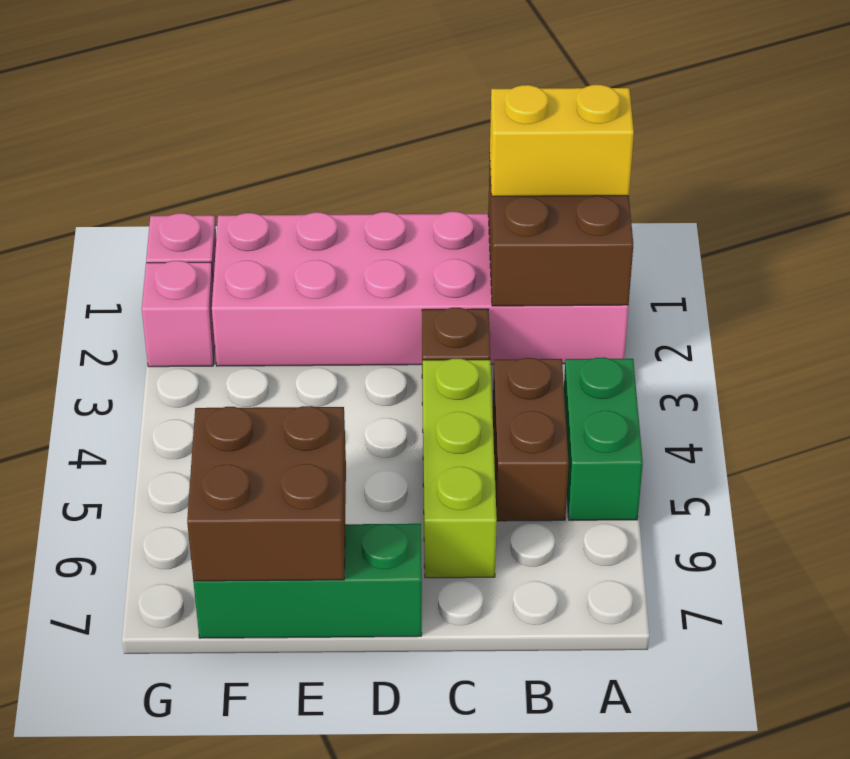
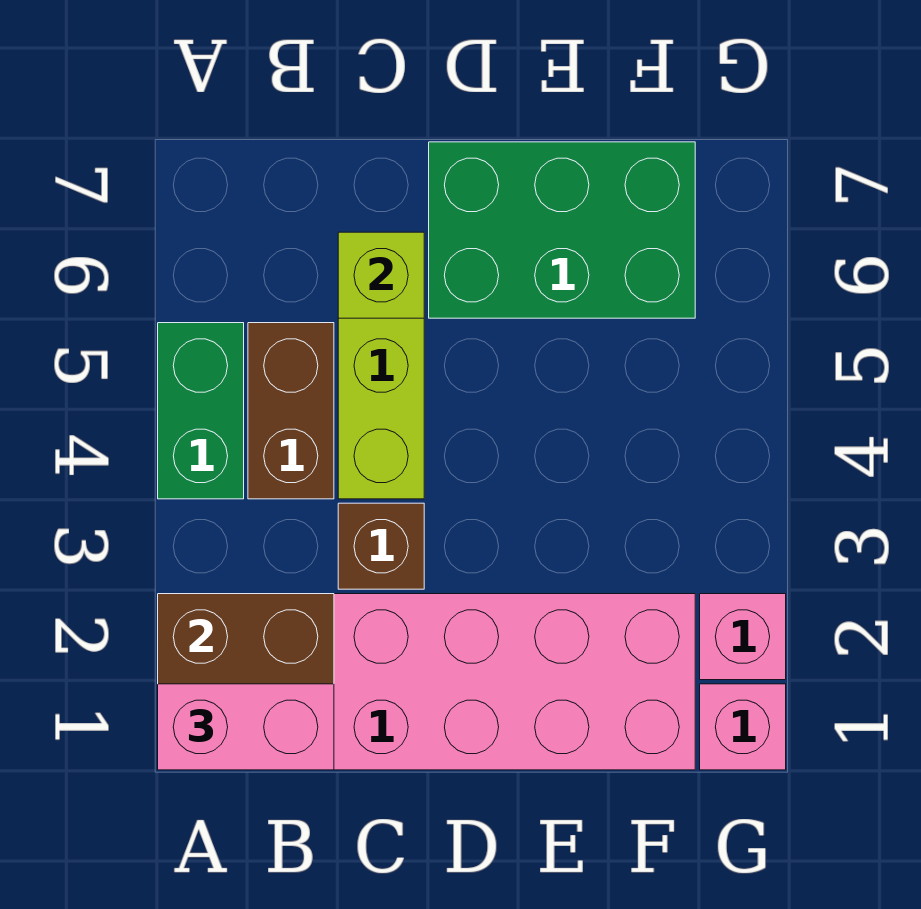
yellow 1x2 brick [490,85,634,196] -> pink 1x2 brick [158,684,334,770]
none -> lime 1x1 brick [338,232,424,318]
green 1x3 brick [193,524,422,638] -> green 2x3 brick [429,142,695,318]
brown 2x2 brick [187,406,346,581] -> none

